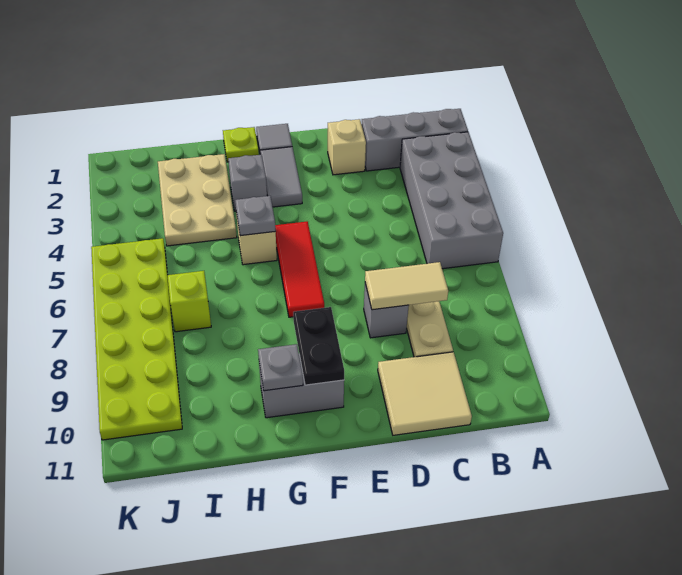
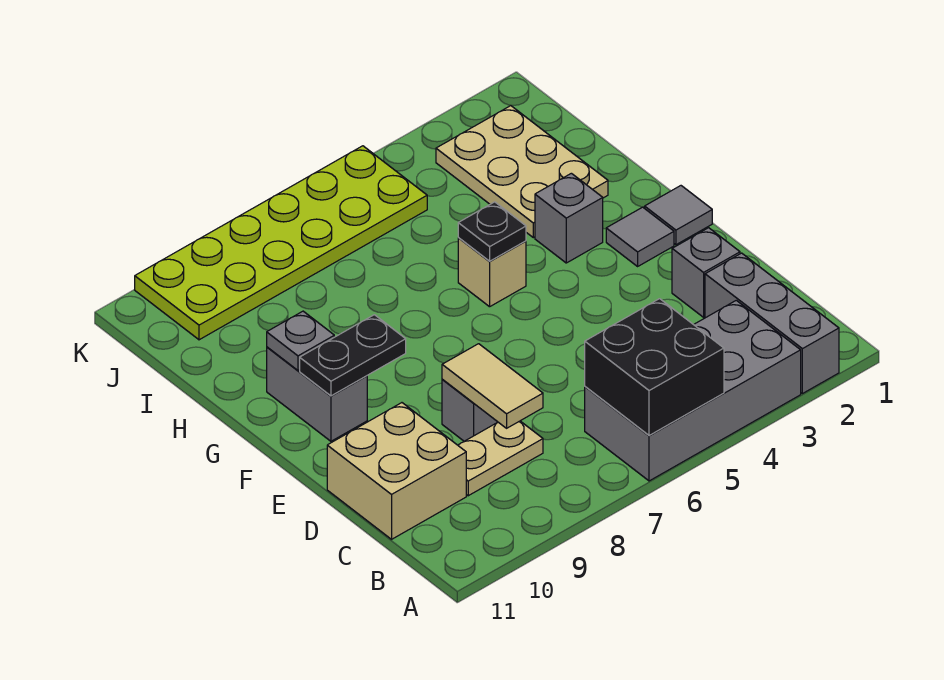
none -> black 2x2 brick [585,299,724,436]
tan 2x2 tile [378,352,472,435] -> tan 2x2 brick [327,403,466,539]
tan 1x1 brick [328,119,366,175] -> grey 1x1 brick [672,228,740,317]
grey 1x2 tile [260,147,302,207] -> grey 1x1 tile [606,207,674,266]
red 1x3 tile [275,222,324,317] -> none
lime 1x1 plate [223,127,259,162] -> none
grey 1x1 plate [235,196,276,236] -> black 1x1 plate [458,202,526,261]
tan 2x3 plate [158,154,237,246] -> tan 2x3 plate turned to [436,106,608,238]
lime 1x1 brick [167,271,211,332] -> none

